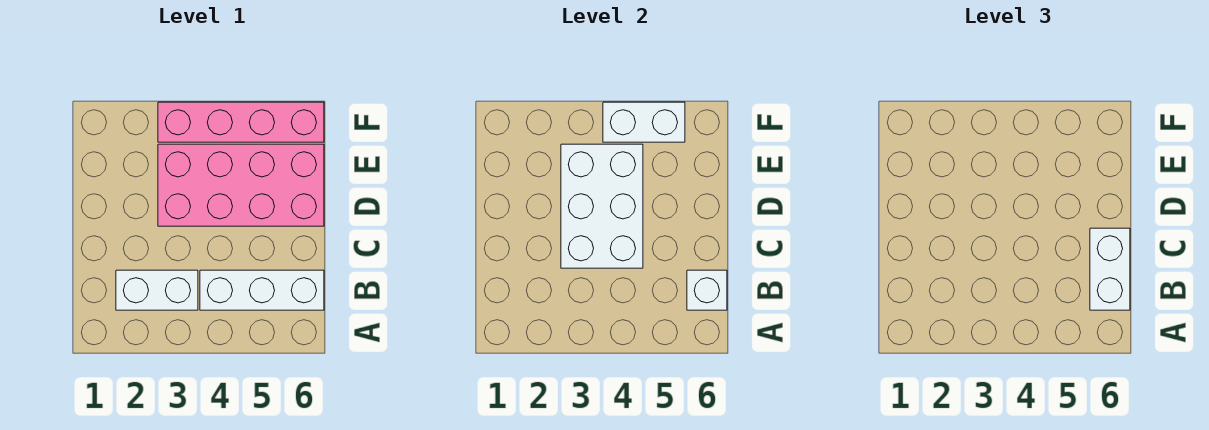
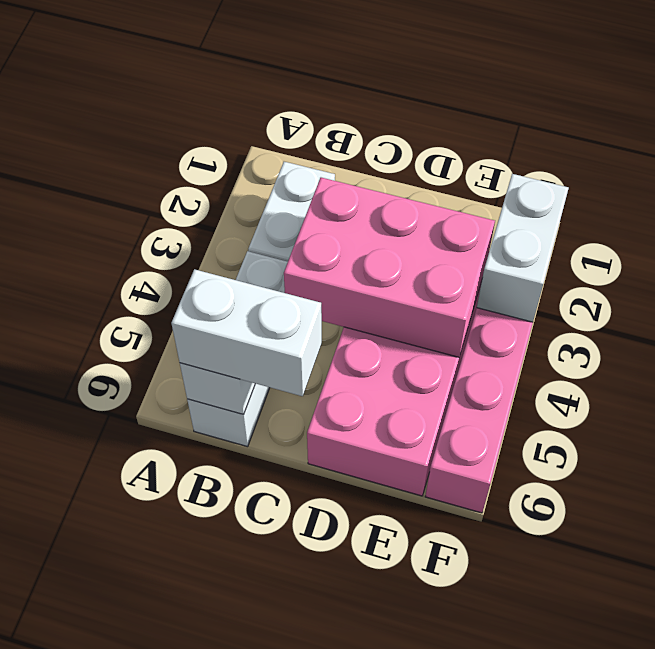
white 2x3 brick [561,144,643,268] -> pink 2x3 brick [284,178,495,357]
white 1x2 brick [603,102,685,142] -> white 1x2 brick moved to [477,174,569,322]

